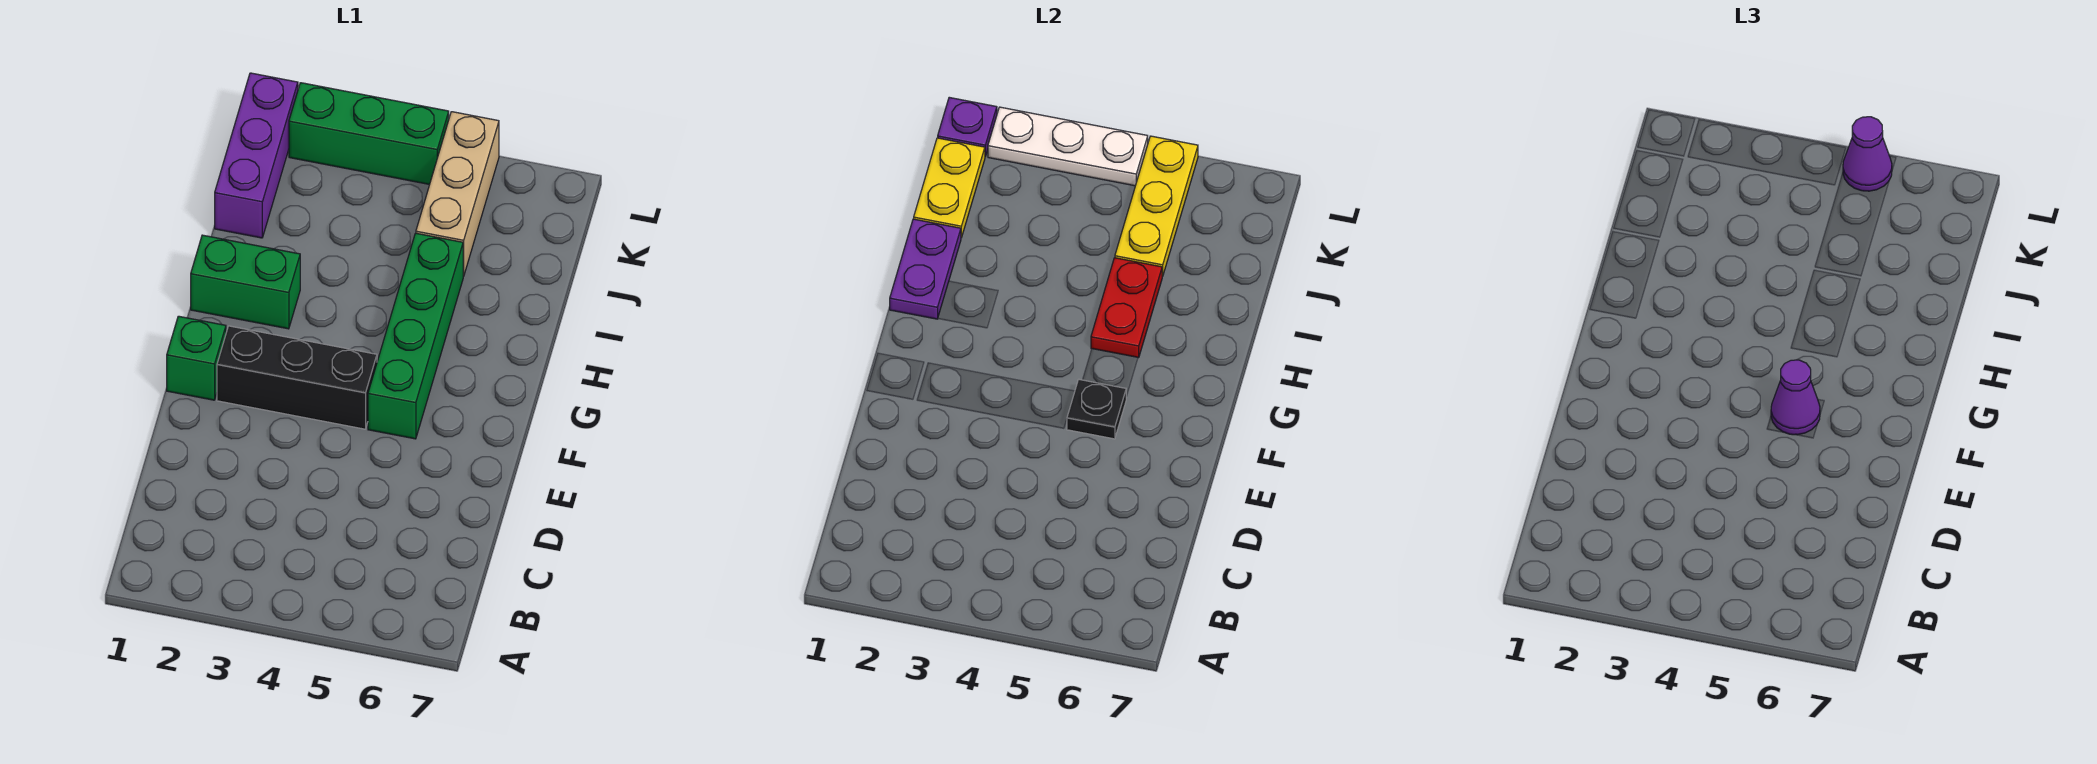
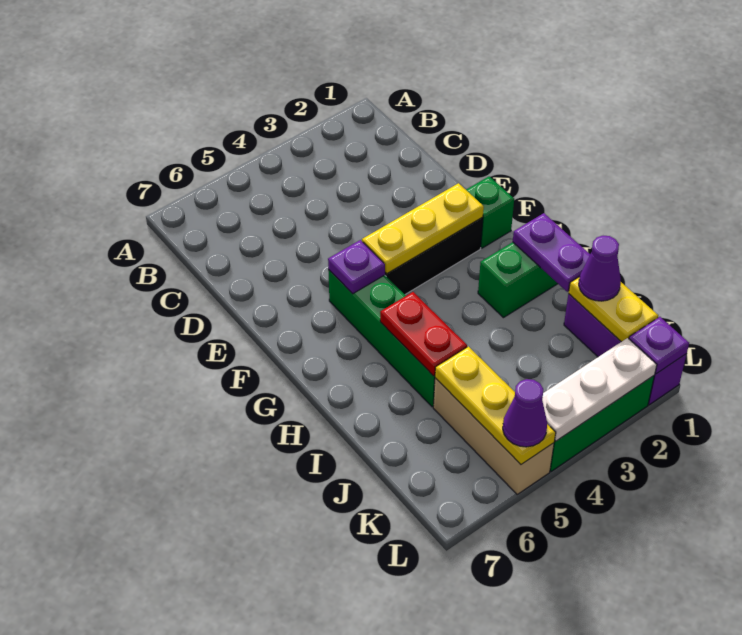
none -> yellow 1x3 plate [362,183,484,274]
black 1x1 plate [1067,380,1126,439] -> purple 1x1 plate [328,240,385,294]
purple 1x1 cone [1771,360,1820,435] -> purple 1x1 cone moved to [579,236,621,301]

